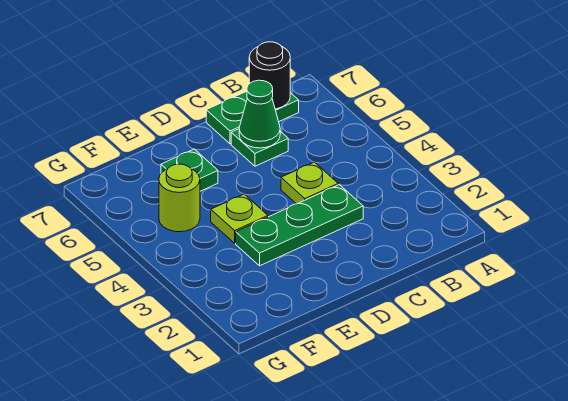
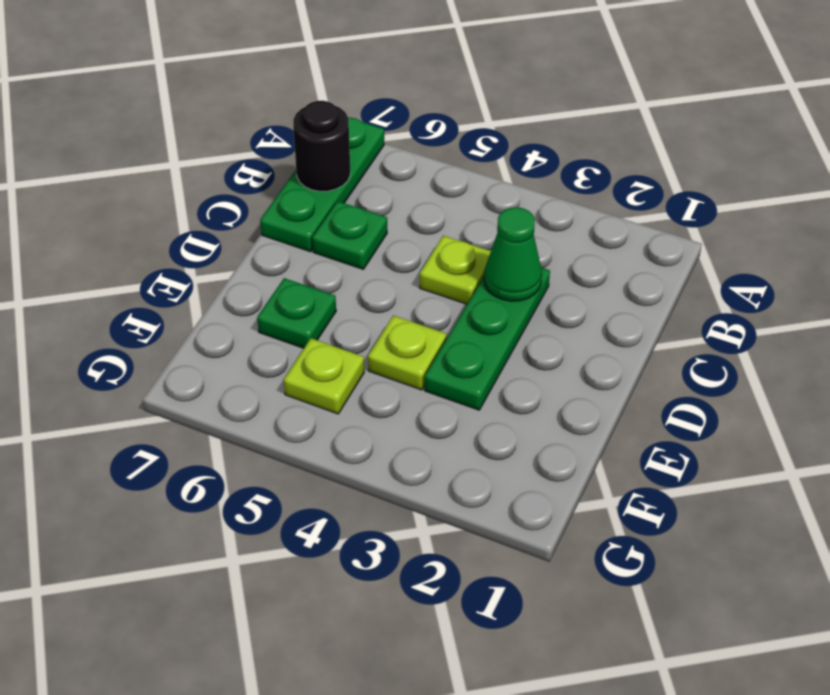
green 1x2 plate [206,91,299,144] -> green 1x3 plate [260,118,384,252]
green 1x1 cone [239,80,280,148] -> green 1x1 cone moved to [484,207,542,301]
lime 1x1 round brick [159,164,200,232] -> lime 1x1 plate [284,338,364,414]

